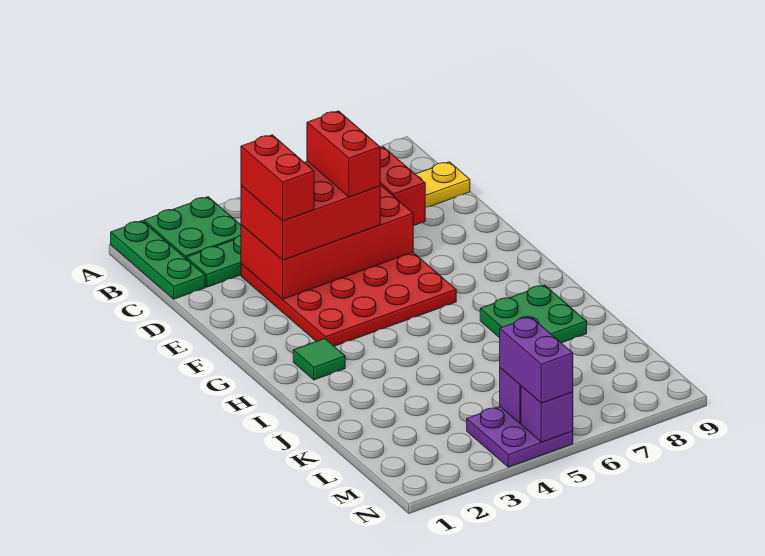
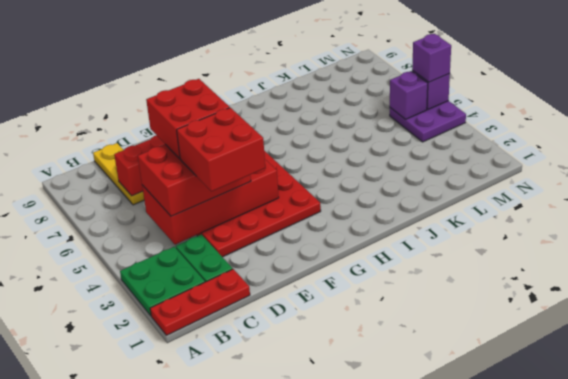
green 1x3 plate [111,221,205,299] -> red 1x3 plate [150,269,250,335]
red 2x4 brick [241,185,413,299] -> red 2x4 brick turned to [142,160,279,244]
red 2x3 brick [241,161,380,260] -> red 2x3 brick turned to [138,144,251,216]
red 1x2 brick [241,135,314,221] -> red 2x2 brick [177,108,265,191]
red 1x2 brick [307,111,380,197] -> red 2x2 brick [146,79,230,159]
green 1x1 tile [293,339,345,380] -> none
green 2x2 plate [480,285,587,343] -> none
purple 1x2 brick [500,317,573,403] -> purple 1x1 brick [412,34,451,82]

